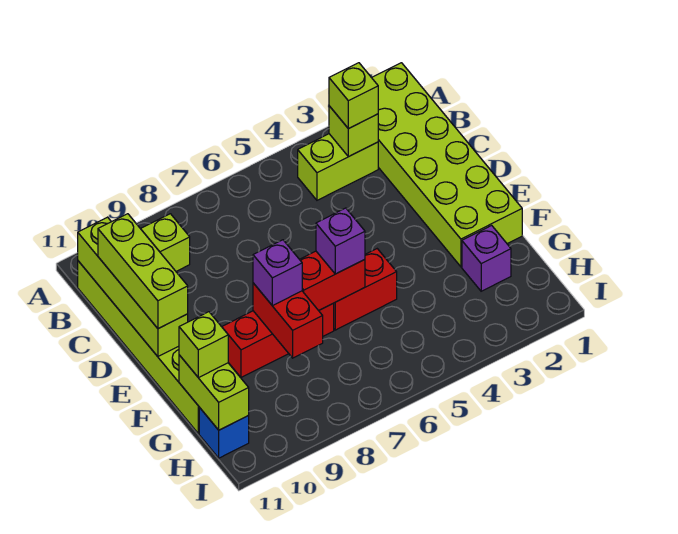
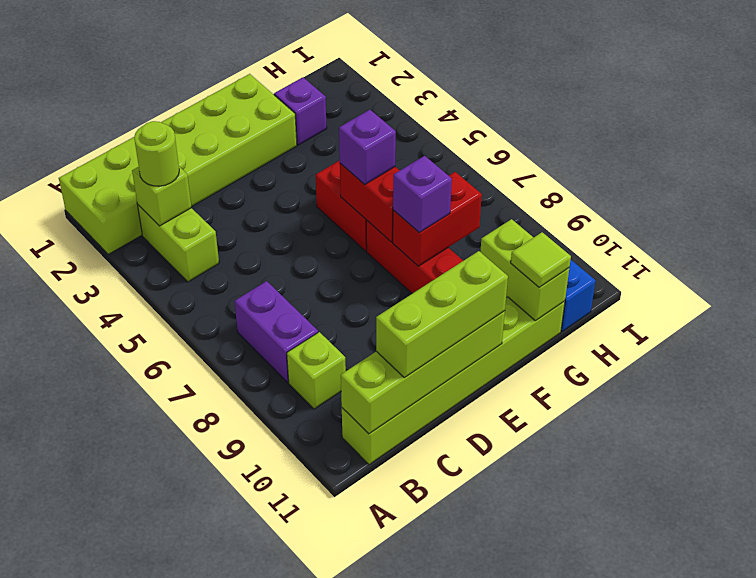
lime 1x1 brick [329,63,378,129] -> lime 1x1 round brick [134,121,179,186]
none -> purple 1x2 brick [234,281,318,382]
lime 1x2 brick [179,355,249,430] -> lime 1x2 brick turned to [480,219,569,321]
lime 1x1 brick [179,312,228,378] -> lime 1x1 tile [511,232,571,287]

